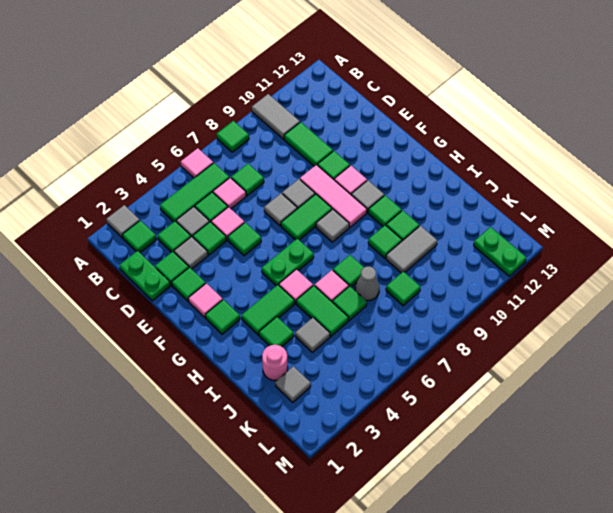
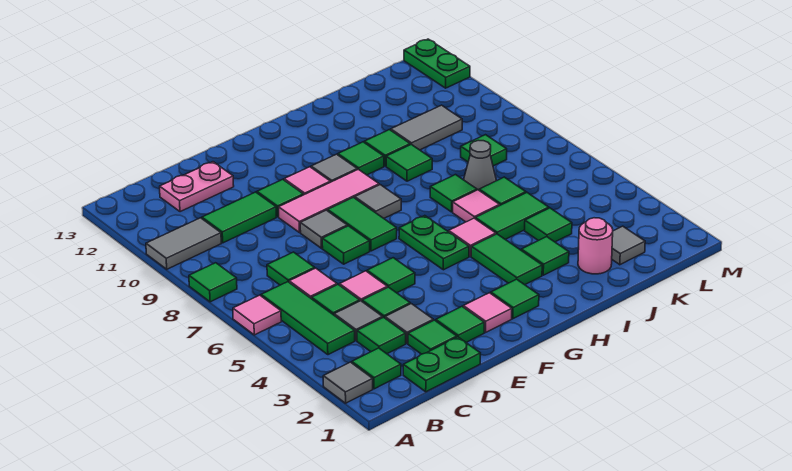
none -> pink 1x2 plate [160,162,234,212]
grey 1x1 tile [264,193,297,226] -> green 1x1 tile [322,226,370,264]
grey 1x1 tile [295,318,330,352] -> green 1x1 tile [525,208,572,242]
grey 1x2 tile [386,226,437,273] -> grey 1x2 tile turned to [391,105,462,150]
green 1x2 plate [474,227,526,276] -> green 1x2 plate turned to [404,39,470,88]

